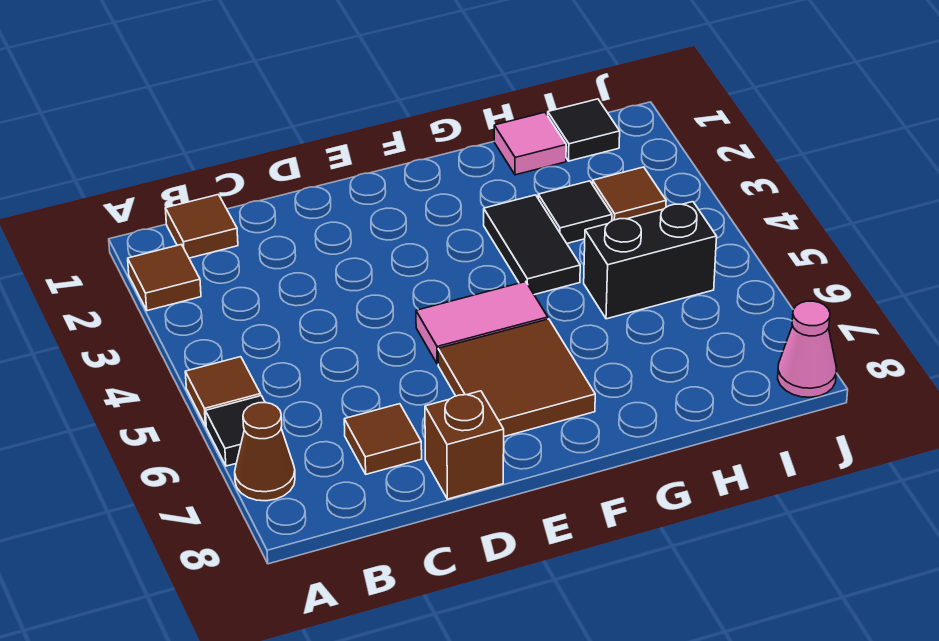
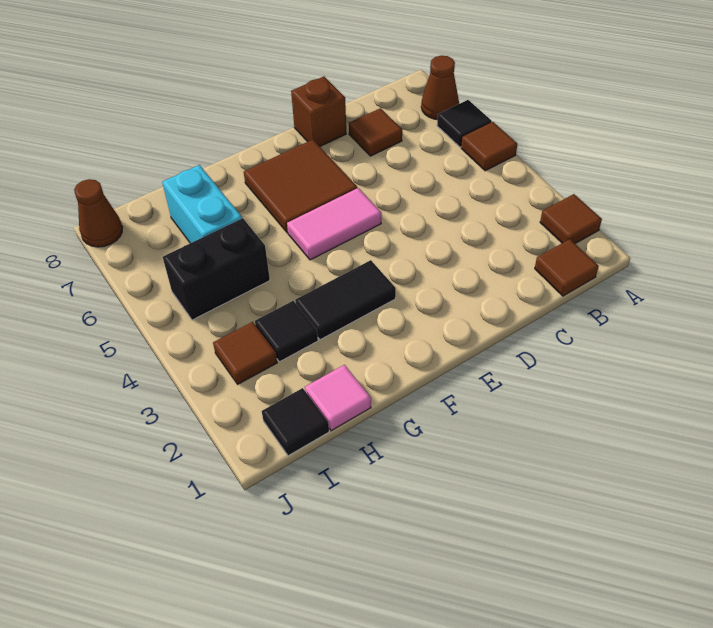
black 1x2 tile [484,195,580,295] -> black 1x2 tile turned to [295,260,396,340]
none -> cyan 1x2 brick [162,165,242,243]
pink 1x1 cone [778,301,836,397] -> brown 1x1 cone [74,179,123,247]

